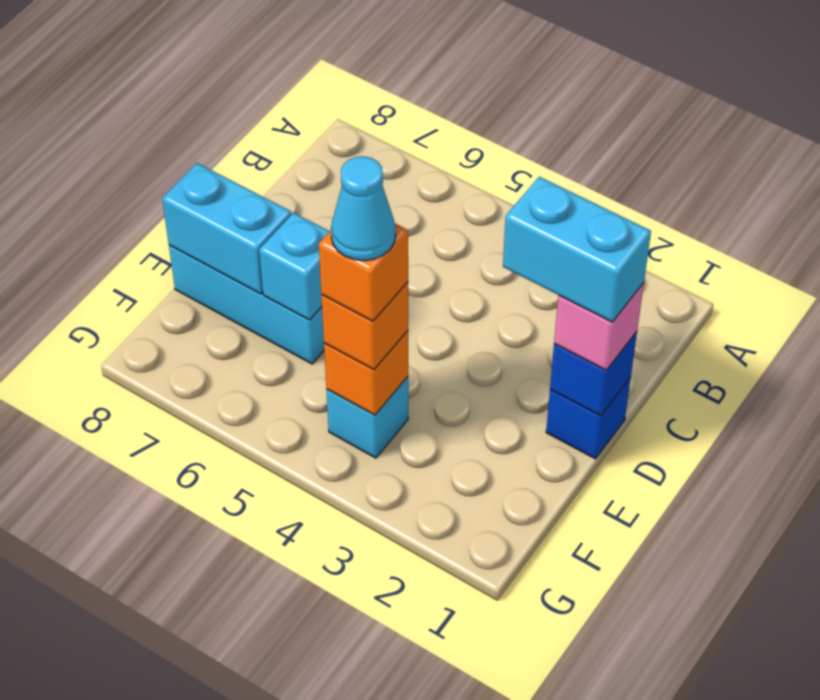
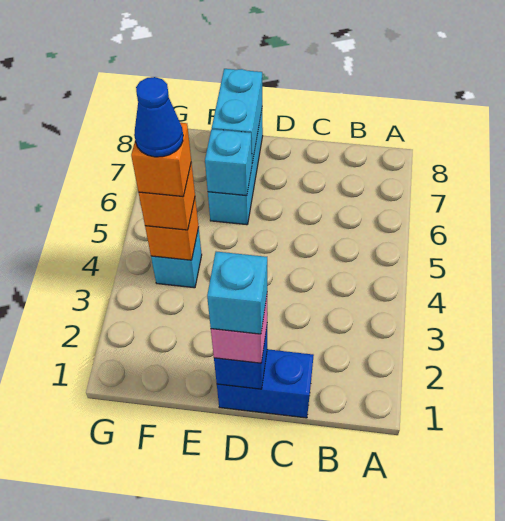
blue 1x1 brick [546,378,631,459] -> blue 1x2 brick [217,349,314,418]
cyan 1x2 brick [503,177,651,322] -> cyan 1x1 brick [207,252,267,334]
cyan 1x1 cone [331,156,396,261] -> blue 1x1 cone [134,77,183,157]

